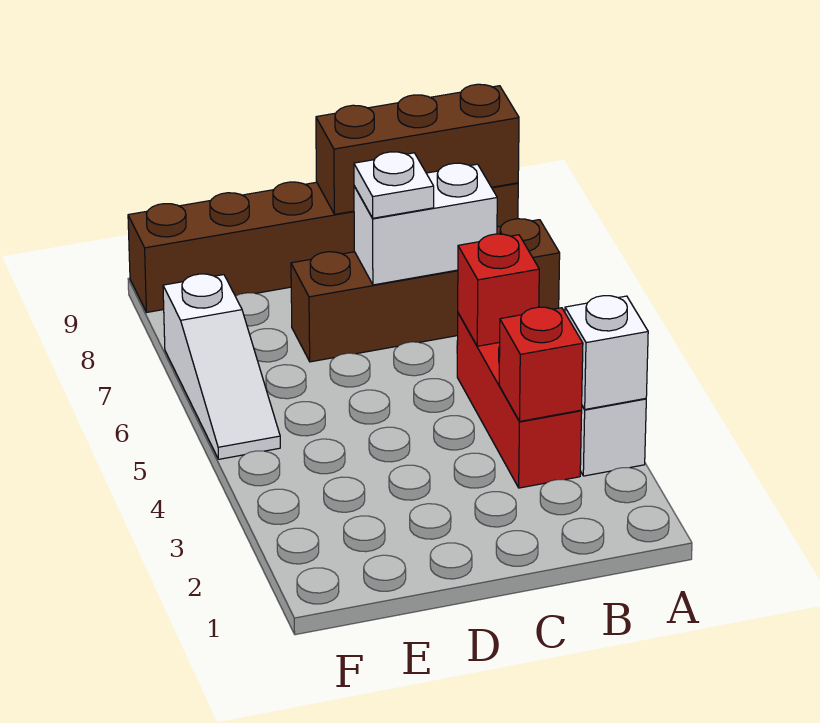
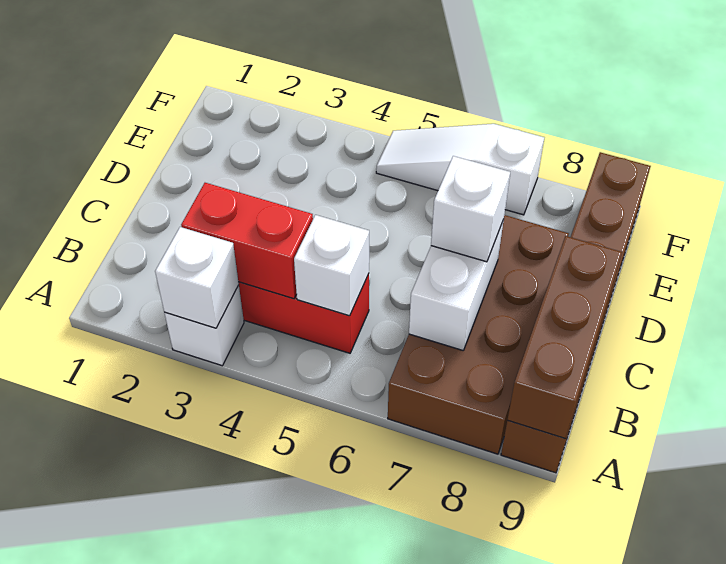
brown 1x4 brick [291,219,560,362] -> brown 2x4 brick [388,215,569,454]
red 1x1 brick [499,307,583,421] -> red 1x2 brick [181,183,313,299]
red 1x1 brick [458,234,539,346] -> white 1x1 brick [294,215,369,316]
white 1x1 plate [354,152,434,218] -> white 1x1 brick [431,156,510,262]

